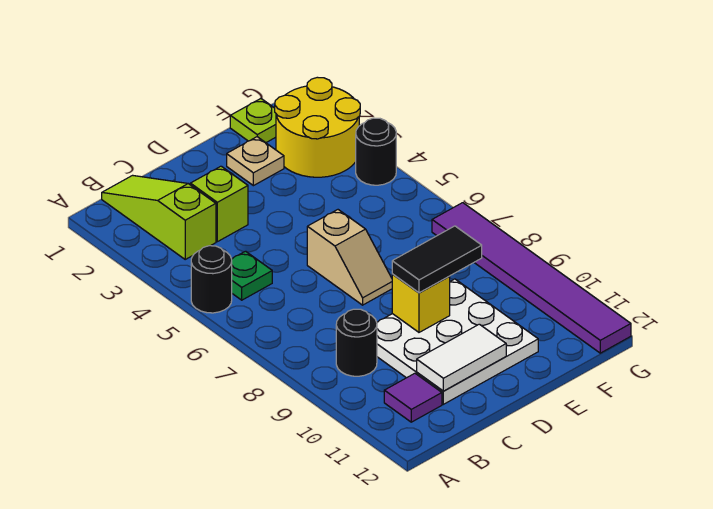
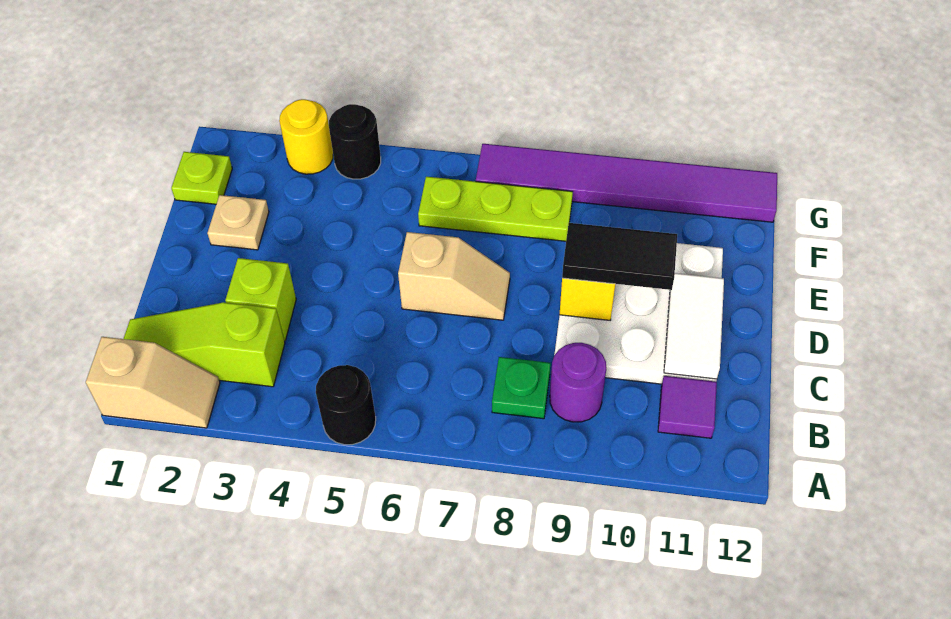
none -> tan 1x2 slope [86,337,220,428]
green 1x1 plate [232,251,272,300] -> green 1x1 plate moved to [492,357,551,419]
black 1x1 round brick [336,309,377,376] -> purple 1x1 round brick [550,343,606,422]
black 1x2 tile [392,226,482,293] -> black 1x2 tile turned to [562,223,677,290]
yellow 2x2 round brick [275,77,360,177] -> yellow 1x1 round brick [279,99,333,174]
none -> lime 1x3 plate [418,177,573,241]

